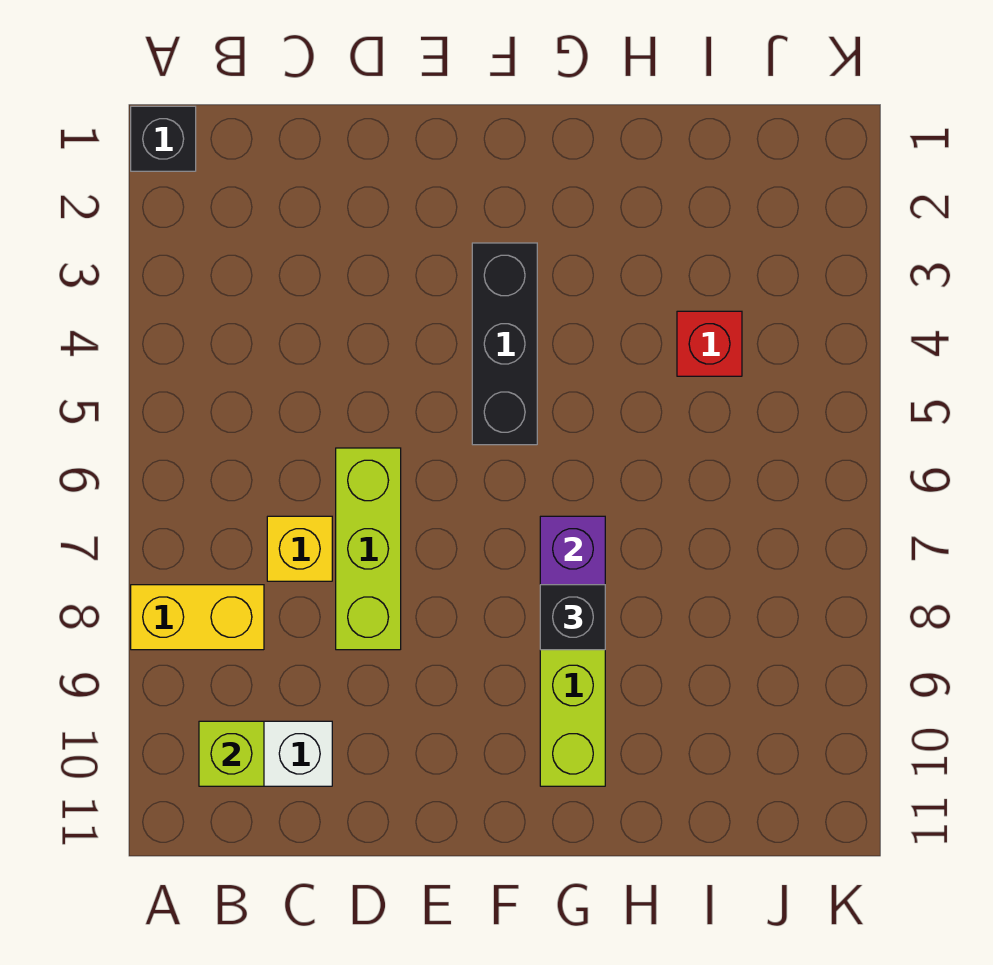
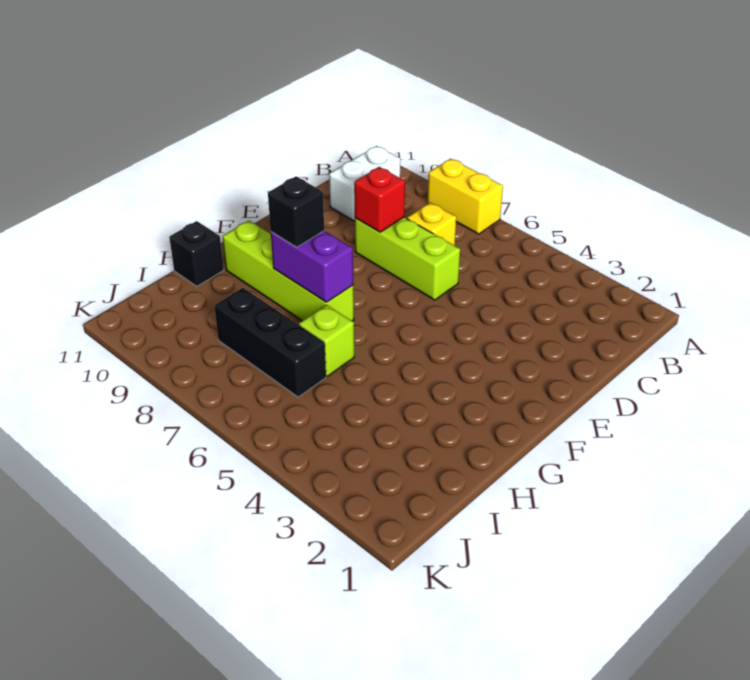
black 1x1 brick [131,106,196,171] -> black 1x1 brick moved to [169,221,224,286]
yellow 1x2 brick [131,585,264,650] -> yellow 1x2 brick turned to [427,159,503,234]
lime 1x1 brick [199,721,264,786] -> lime 1x1 brick moved to [299,305,354,376]
black 1x3 brick [472,243,537,445] -> black 1x3 brick moved to [214,288,326,397]
red 1x1 brick [677,311,742,376] -> red 1x1 brick moved to [354,167,405,232]

